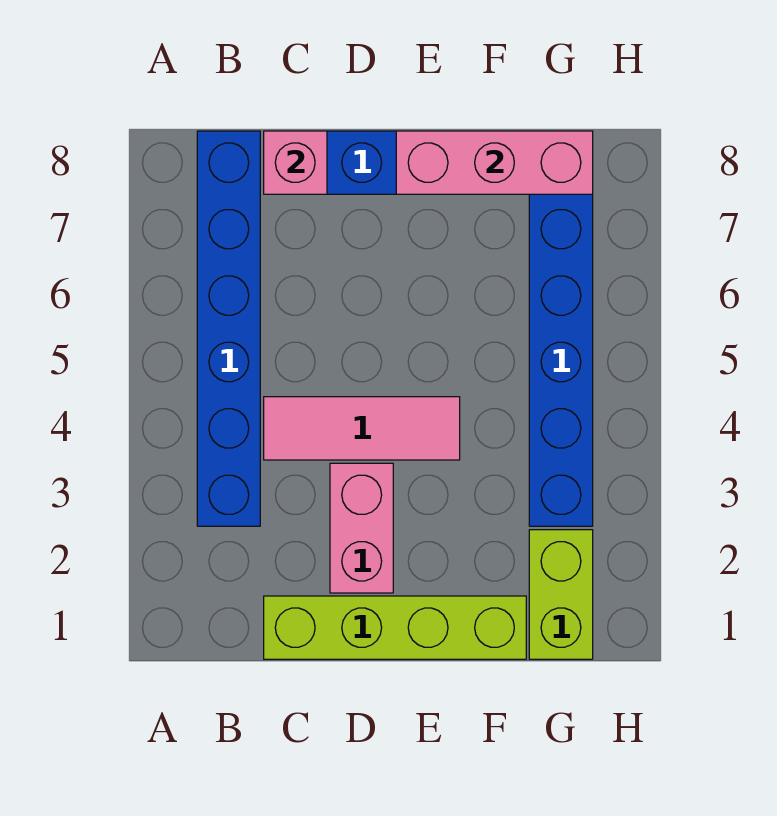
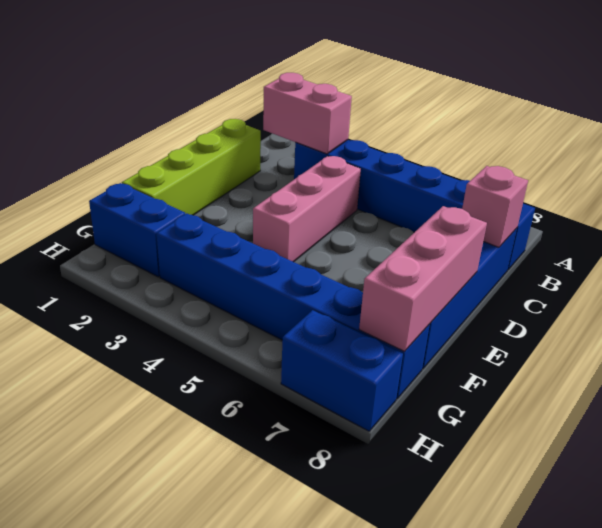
pink 1x3 tile [264,397,460,460] -> pink 1x3 brick [253,156,361,262]
pink 1x2 brick [330,463,393,593] -> pink 1x2 brick moved to [263,73,352,154]
lime 1x2 brick [529,530,593,659] -> blue 1x2 brick [89,183,185,277]
none -> blue 1x2 brick [281,310,403,431]

